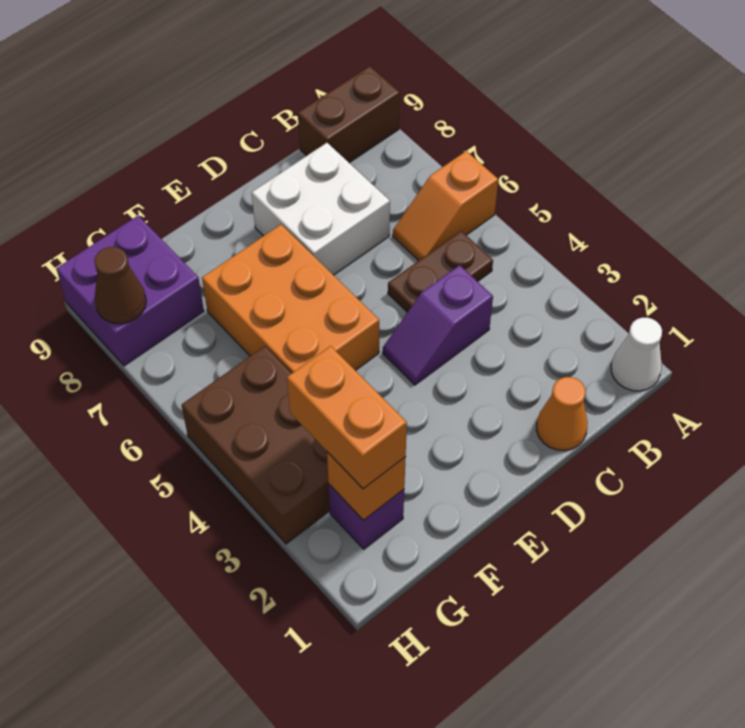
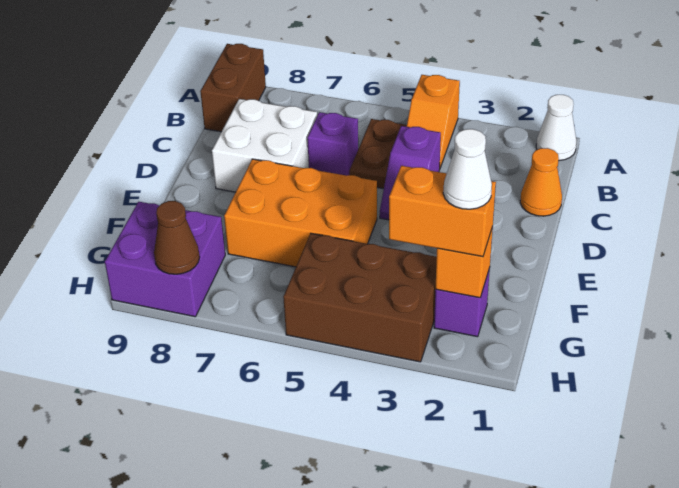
orange 1x2 slope [393,151,498,261] -> orange 1x2 slope moved to [407,75,460,168]
none -> purple 1x1 brick [307,112,358,176]
none -> white 1x1 cone [443,129,492,209]

